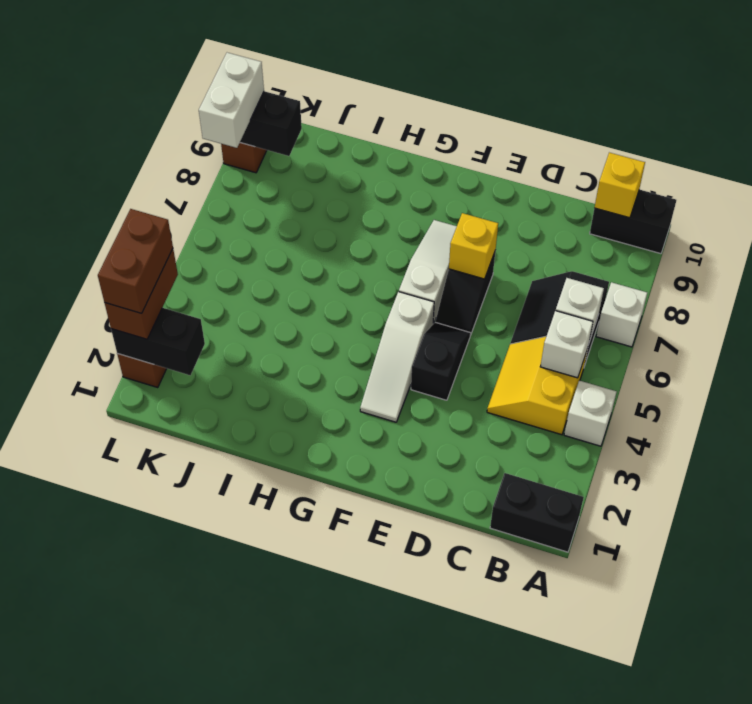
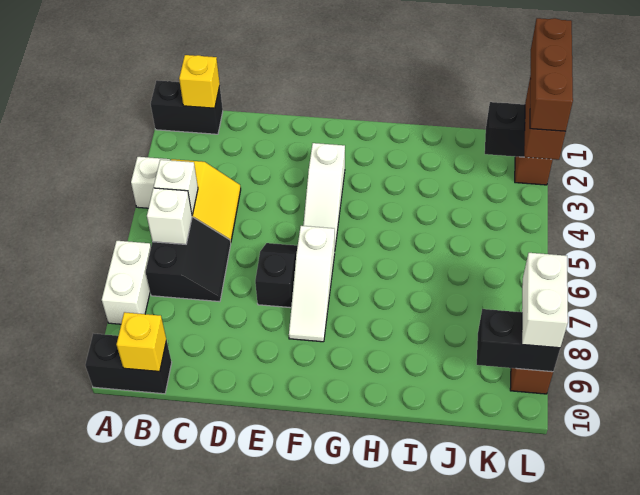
white 1x1 brick [596,282,647,347] -> white 1x2 brick [102,241,151,324]
black 1x2 slope [411,322,470,400] -> none
yellow 1x1 brick [449,213,498,279] -> yellow 1x1 brick moved to [179,55,220,108]
white 1x3 slope [360,292,434,422] -> white 1x3 slope turned to [303,143,345,247]
brown 1x2 brick [98,209,173,313] -> brown 1x3 brick [530,18,573,132]

